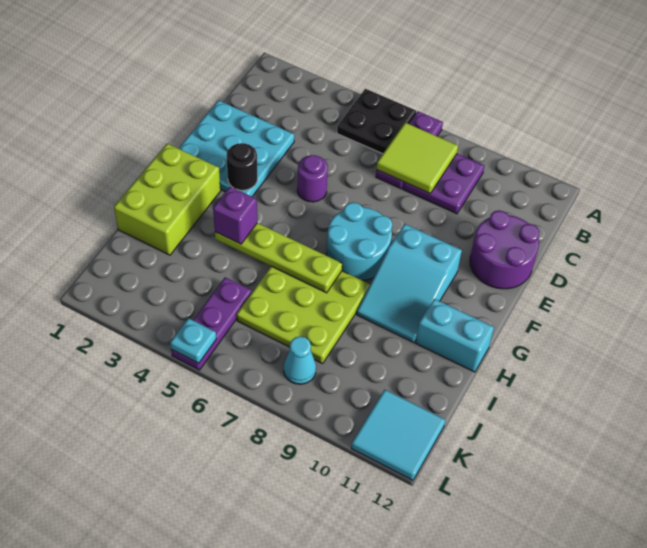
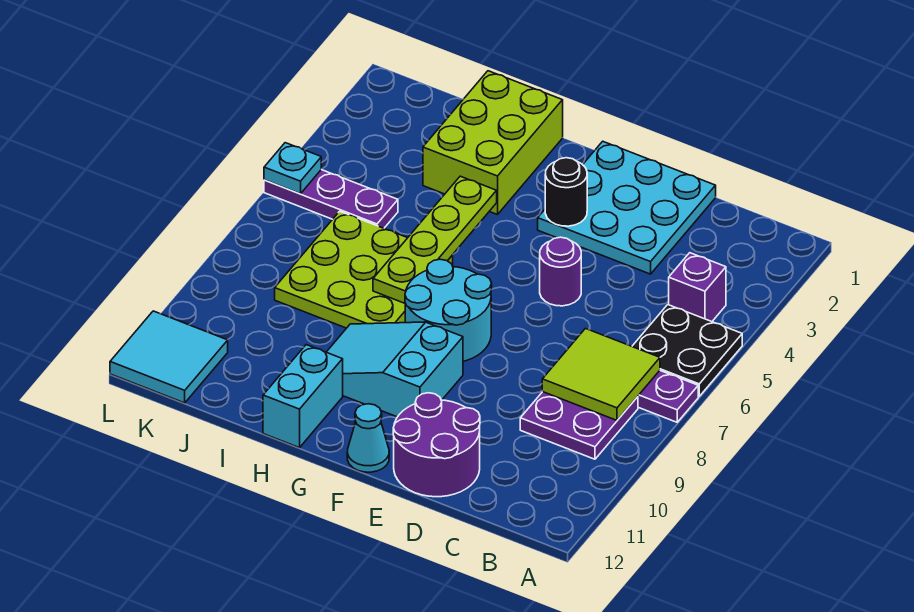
lime 2x3 brick [114,144,221,255] -> lime 2x3 brick turned to [423,71,563,215]
purple 1x1 brick [213,187,257,244] -> purple 1x1 brick moved to [669,253,726,322]
cyan 1x1 cone [284,336,316,384] -> cyan 1x1 cone moved to [347,404,389,472]

